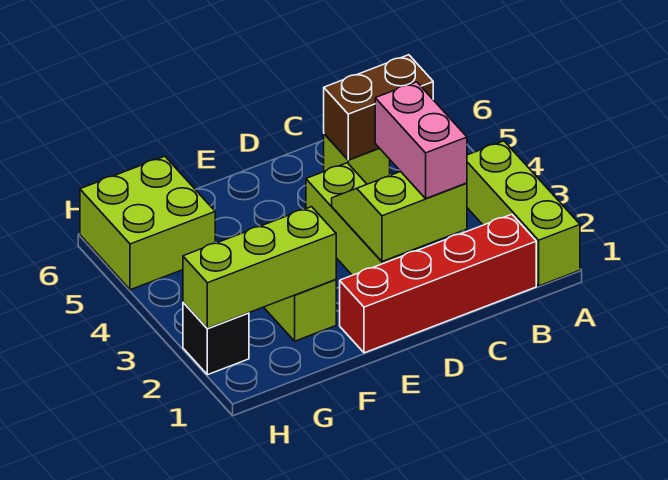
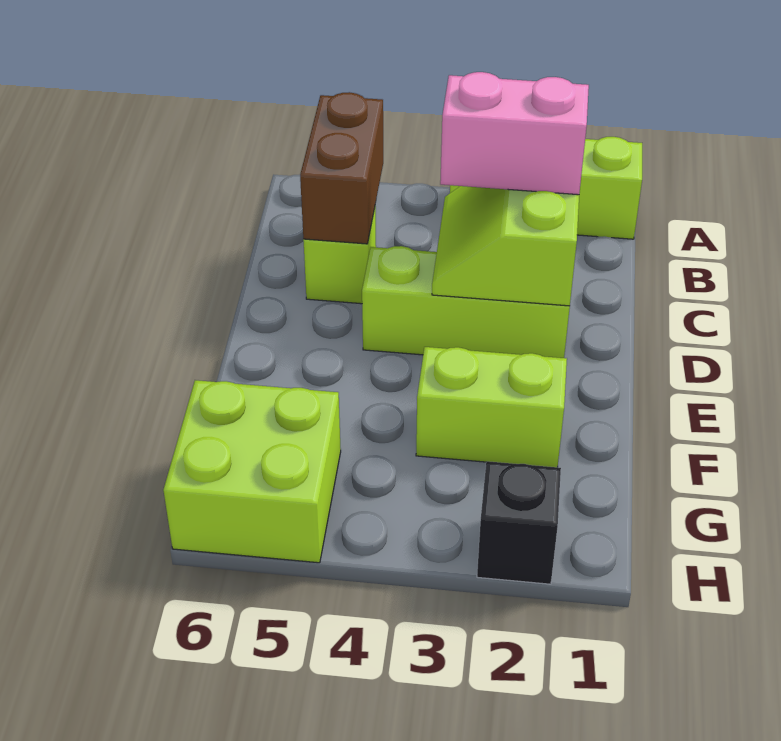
red 1x4 brick [340,214,536,353] -> none
lime 1x3 brick [183,207,336,328] -> none

